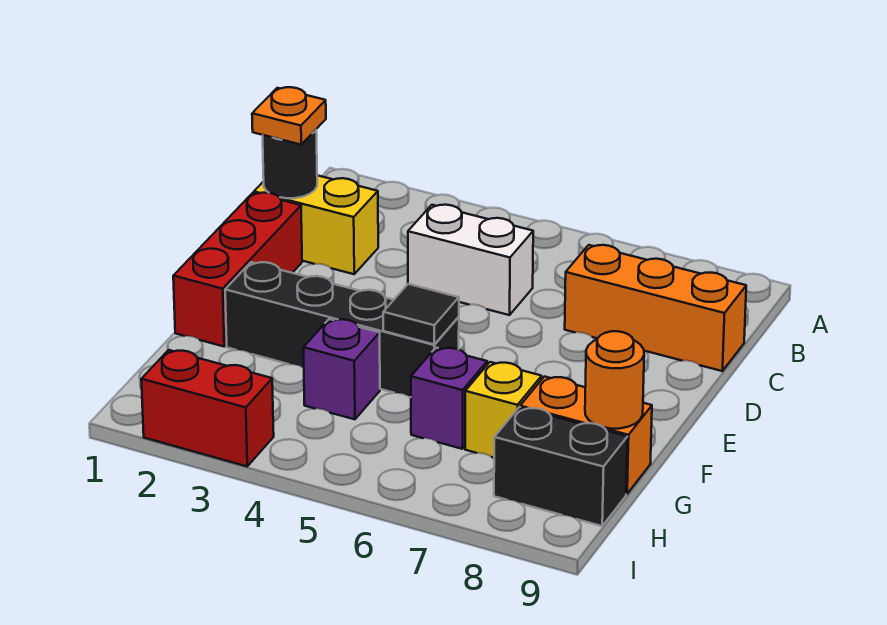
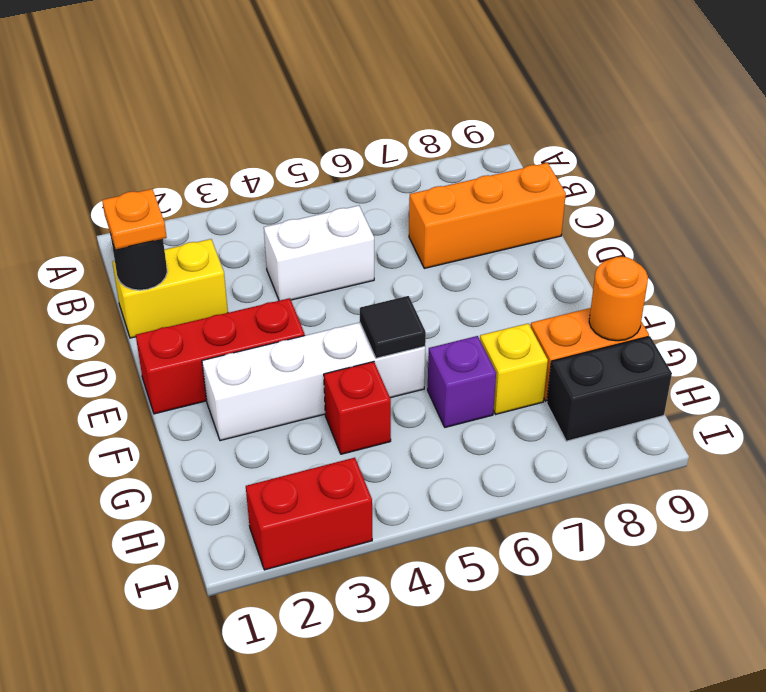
red 1x3 brick [173,193,302,346] -> red 1x3 brick turned to [136,298,305,414]
black 1x4 brick [225,262,459,397] -> white 1x4 brick [202,322,425,441]
purple 1x1 brick [303,319,380,419] -> red 1x1 brick [324,362,391,454]

